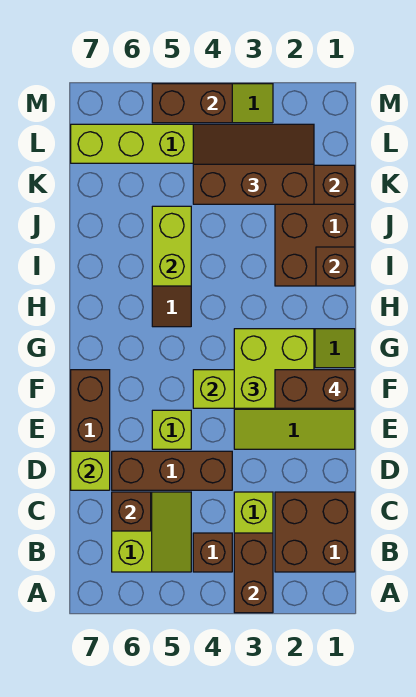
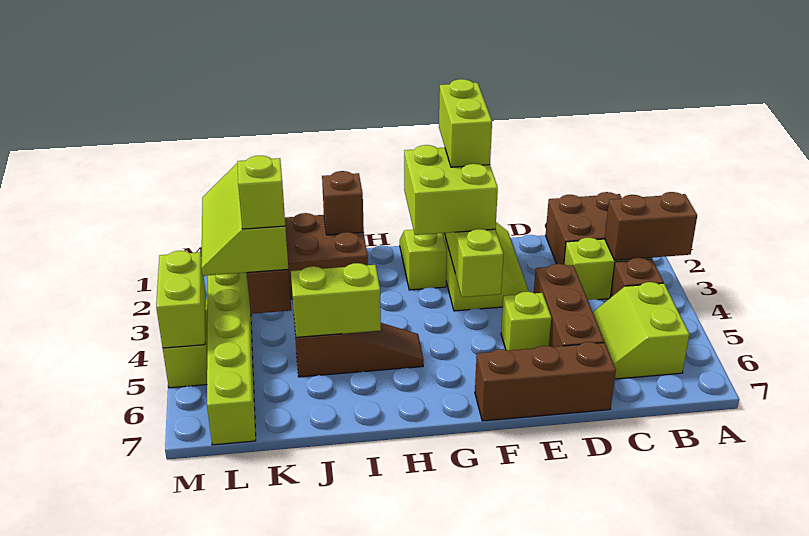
lime 2x2 slope [112,492,191,572] -> lime 2x2 slope turned to [593,282,689,379]
brown 1x1 brick [112,492,151,531] -> none
lime 1x1 brick [71,451,110,490] -> lime 1x1 brick moved to [237,156,285,229]
brown 1x2 brick [275,370,355,408] -> lime 1x2 brick [439,79,492,167]
brown 2x3 slope [193,124,314,204] -> lime 2x3 slope [201,158,288,276]
brown 1x2 brick [152,84,232,123] -> lime 1x2 brick [156,251,206,348]

